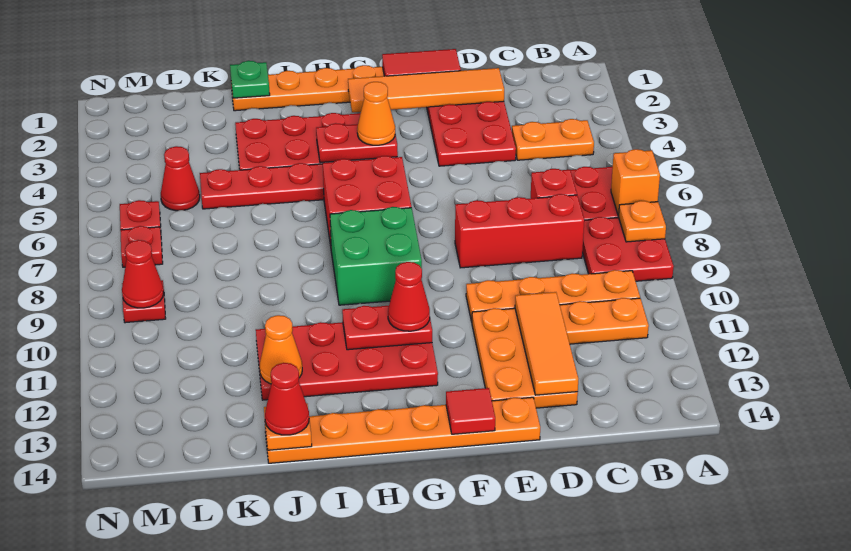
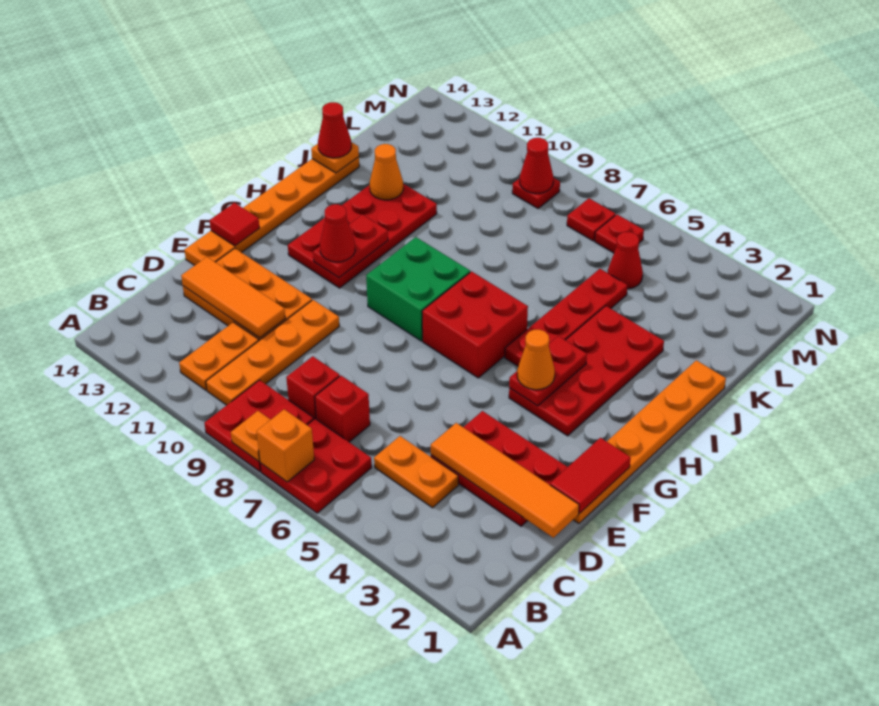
orange 1x2 plate [512,119,594,160] -> orange 1x2 plate turned to [374,436,458,508]
red 1x3 brick [455,194,584,268] -> red 1x1 brick [286,356,340,419]
orange 1x4 tile [348,68,504,112] -> orange 1x4 tile turned to [431,423,579,538]
green 1x1 plate [230,61,270,98] -> none

